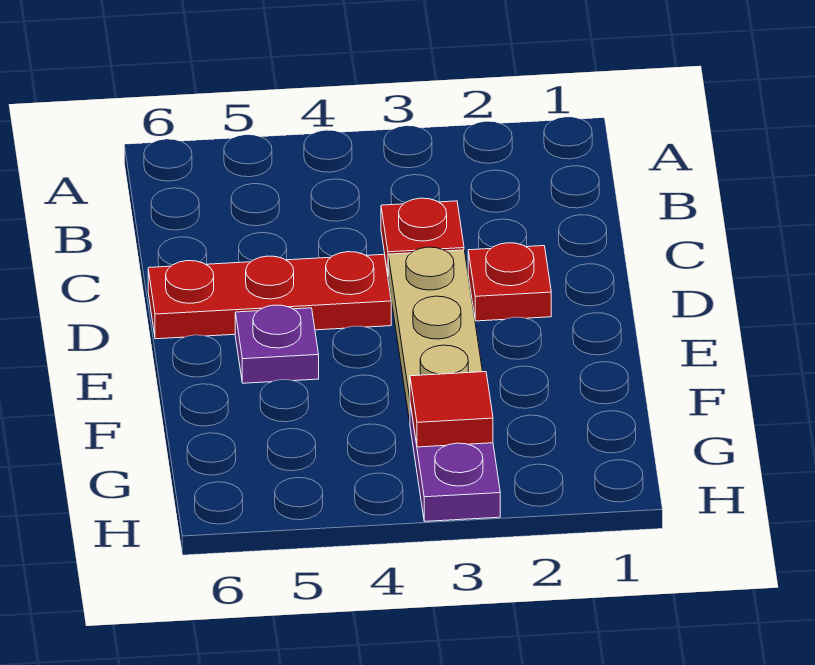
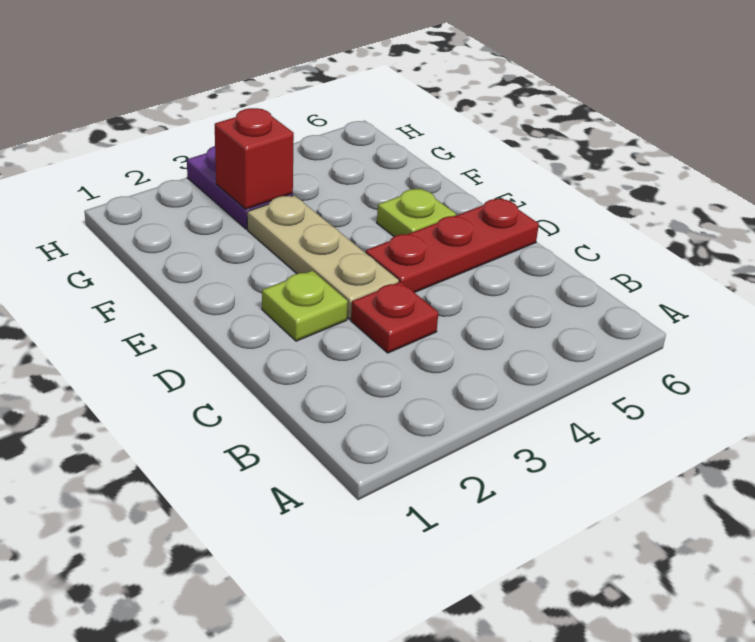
red 1x1 plate [468,243,551,321] -> lime 1x1 plate [262,271,348,341]
purple 1x1 plate [235,305,319,383] -> lime 1x1 plate [377,189,456,237]
red 1x1 tile [410,372,493,447] -> red 1x1 brick [215,108,294,209]

